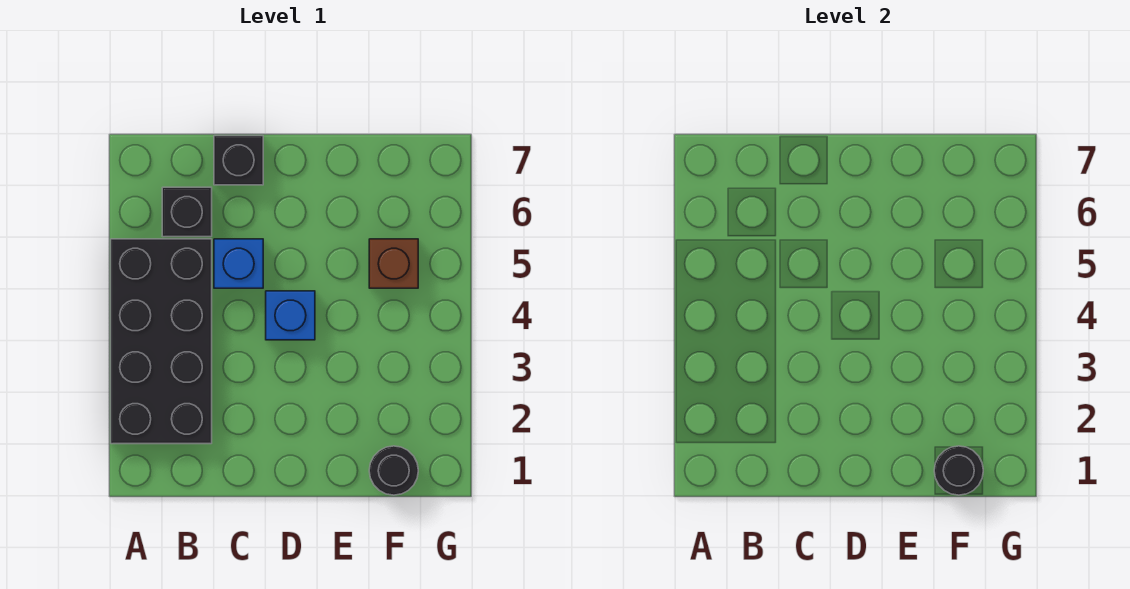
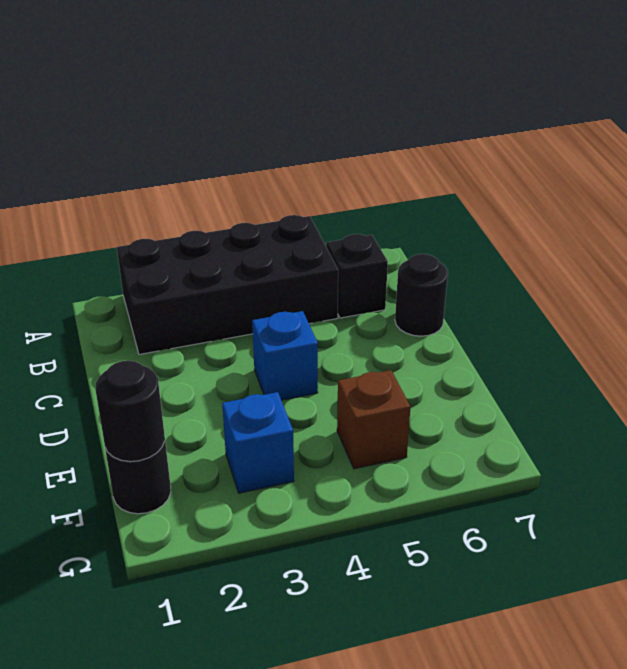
blue 1x1 brick [214,239,263,288] -> blue 1x1 brick moved to [222,392,294,493]
black 1x1 brick [214,136,263,185] -> black 1x1 round brick [395,254,448,336]

